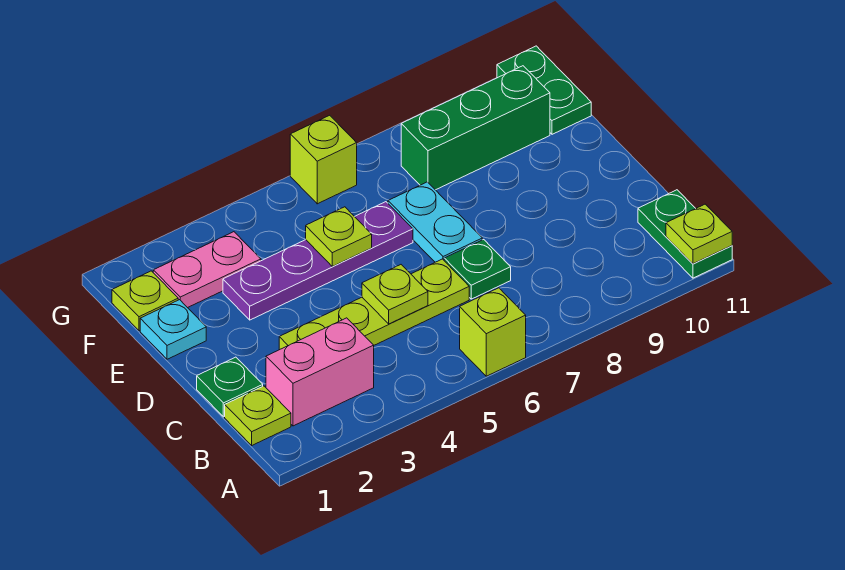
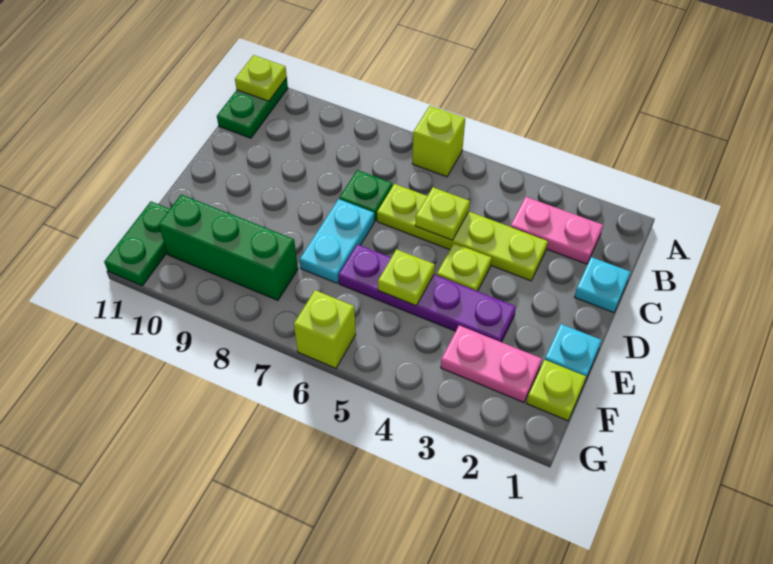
lime 1x1 plate [225,386,291,445] -> lime 1x1 plate moved to [437,243,492,291]
pink 1x2 brick [266,318,374,426] -> pink 1x2 plate [511,197,603,264]
green 1x1 plate [197,357,263,417] -> cyan 1x1 plate [575,257,630,313]

